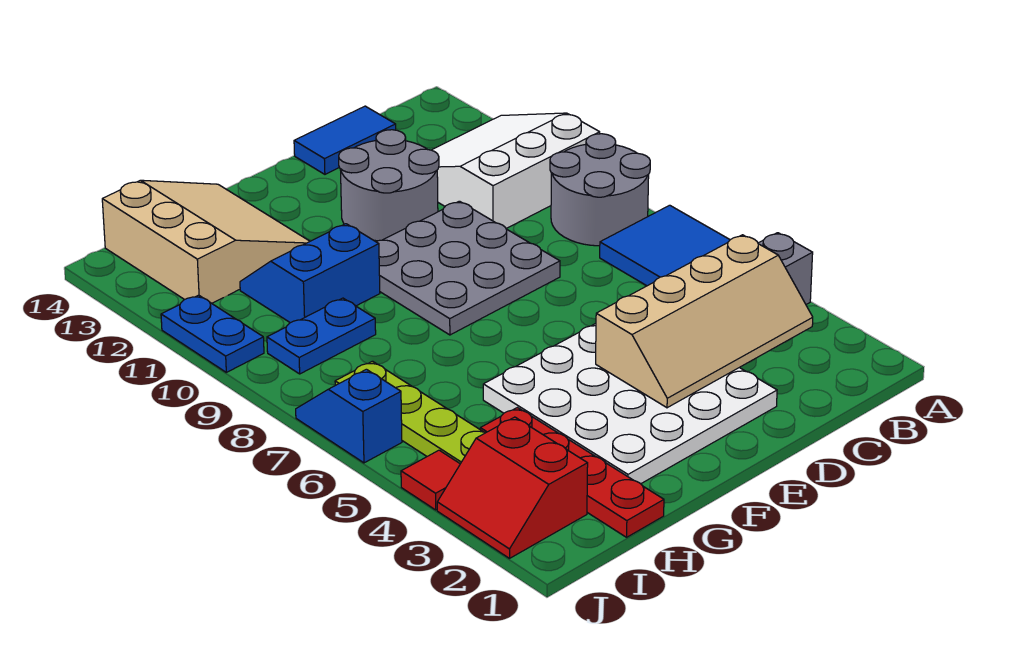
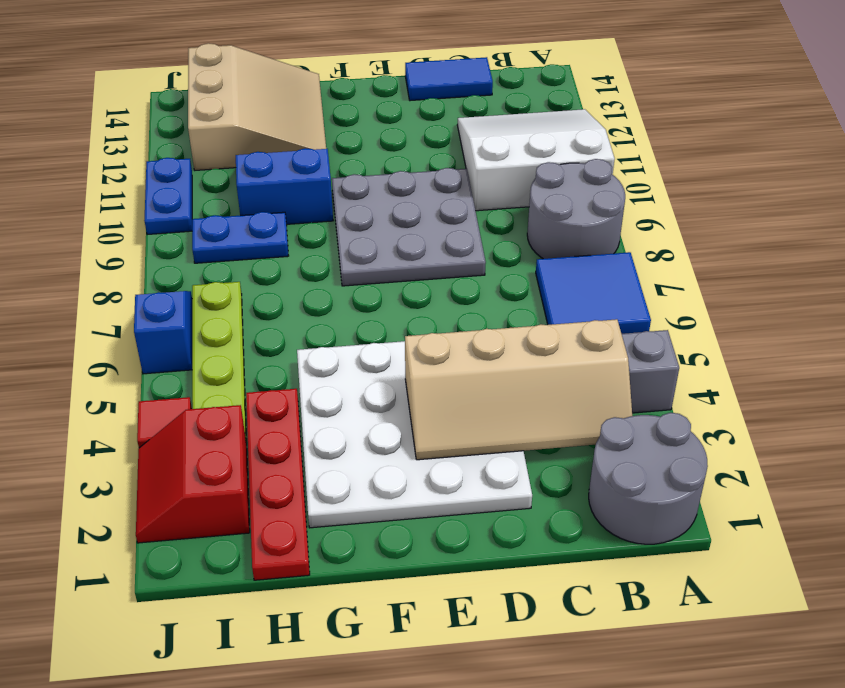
grey 2x2 round brick [339,130,439,241] -> grey 2x2 round brick moved to [589,413,708,544]

